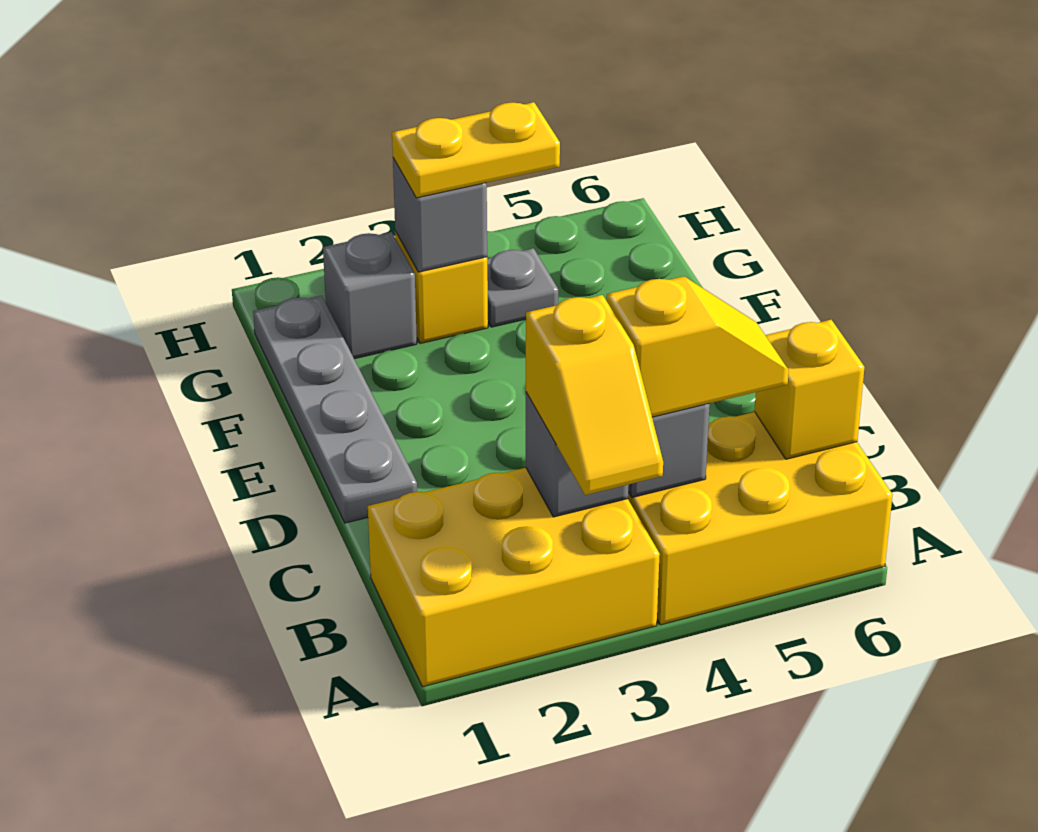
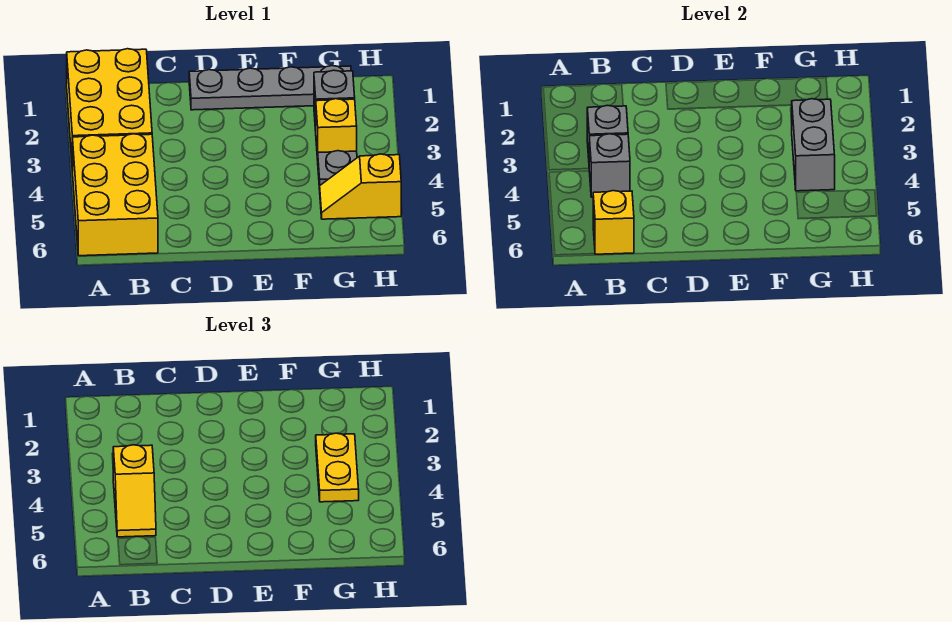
yellow 1x2 slope [526,295,663,495] -> yellow 1x2 slope moved to [320,154,401,219]
grey 1x1 brick [393,158,487,272] -> grey 1x2 brick [792,99,835,191]

